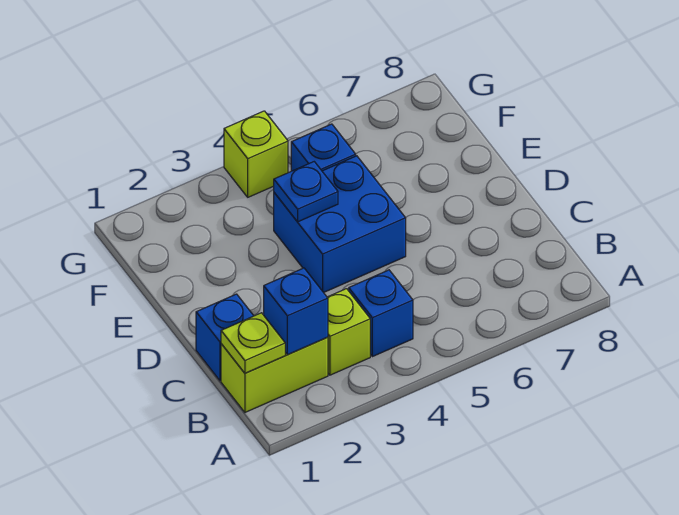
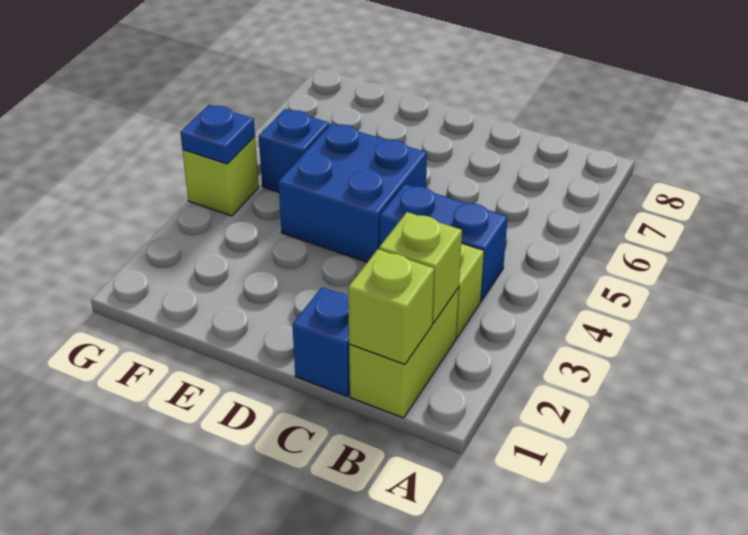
lime 1x1 plate [221,313,285,373] -> lime 1x1 brick [348,249,434,364]
blue 1x1 brick [264,268,328,355] -> lime 1x1 brick [379,212,462,323]
blue 1x1 brick [349,270,413,357] -> blue 1x2 brick [380,184,508,301]
blue 1x1 plate [274,162,338,222] -> blue 1x1 plate moved to [180,105,255,164]

